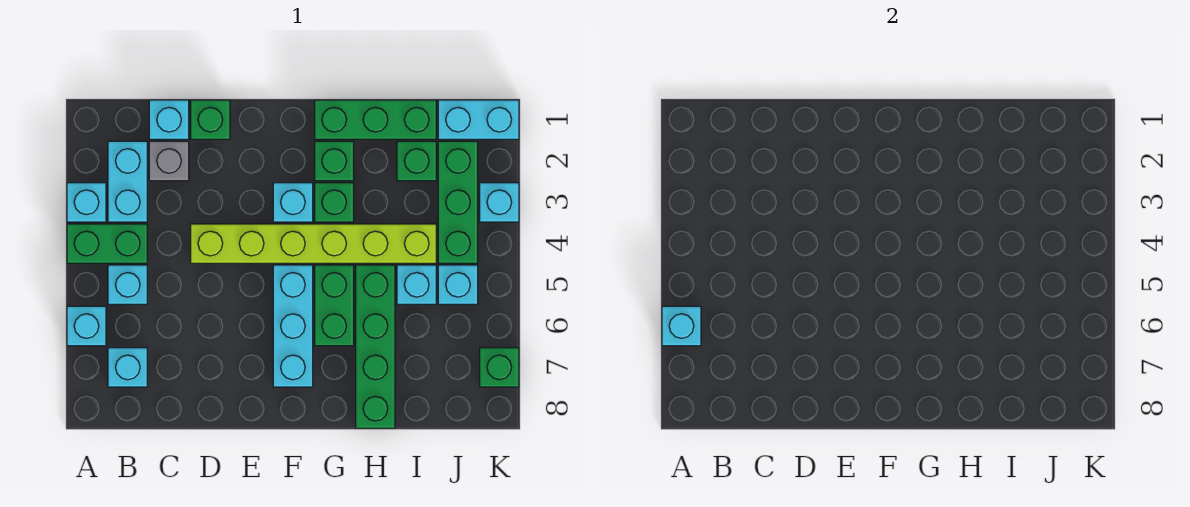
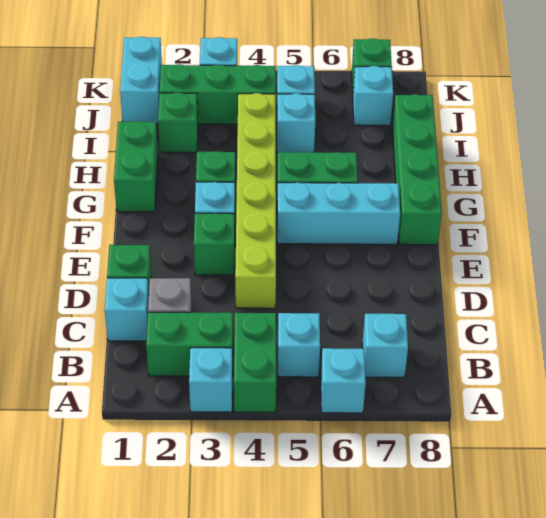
cyan 1x1 brick [662,306,701,346] -> cyan 1x1 brick moved to [353,66,393,125]
cyan 1x2 brick [108,141,147,222] -> green 1x2 brick [146,312,233,376]
green 1x3 brick [315,100,436,139] -> green 1x2 brick [114,121,158,212]
green 1x1 brick [315,141,354,181] -> green 1x1 brick moved to [194,213,235,275]
green 1x4 brick [356,265,395,428] -> green 1x4 brick turned to [392,94,442,245]

